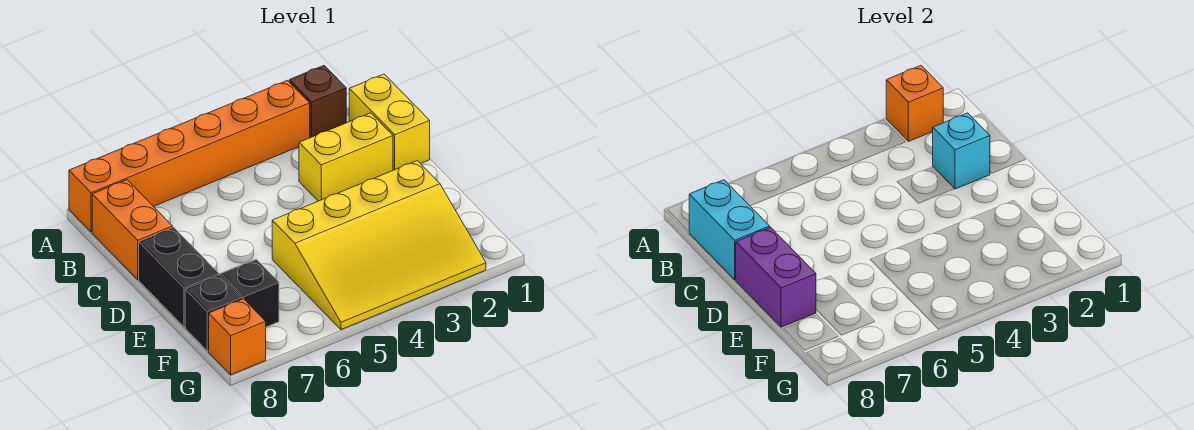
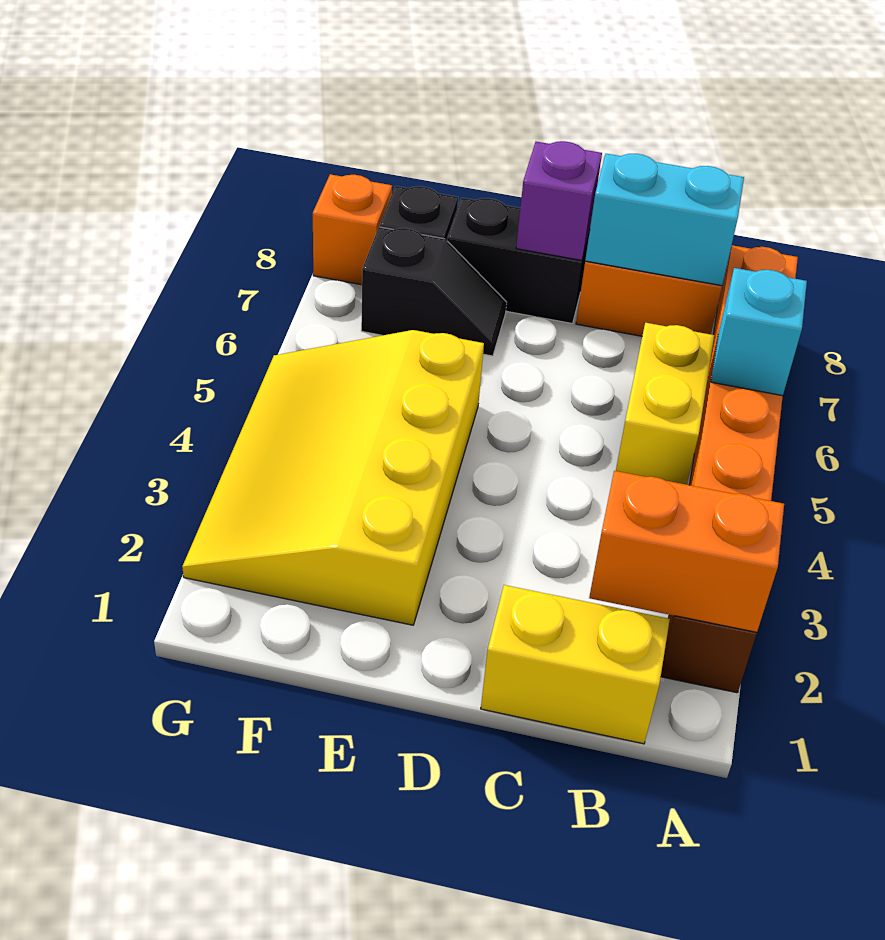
orange 1x1 brick [886,66,943,141] -> orange 1x2 brick [589,471,784,632]
yellow 1x2 brick [299,113,393,201] -> yellow 1x2 brick moved to [616,323,714,485]
cyan 1x1 brick [933,113,990,189] -> cyan 1x1 brick moved to [711,268,807,396]
purple 1x2 brick [736,227,816,327] -> purple 1x1 brick [516,141,602,260]

